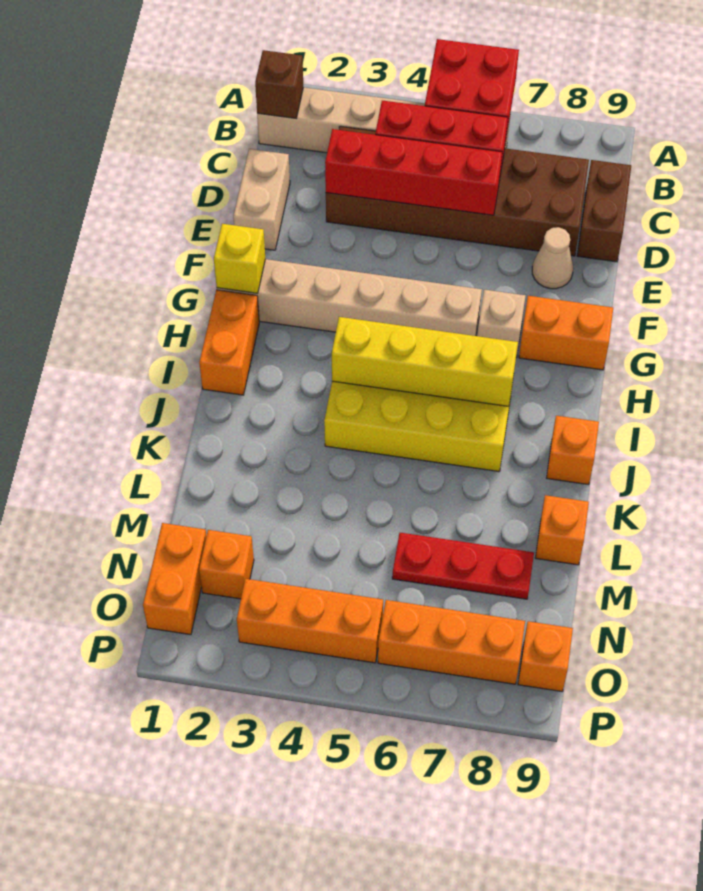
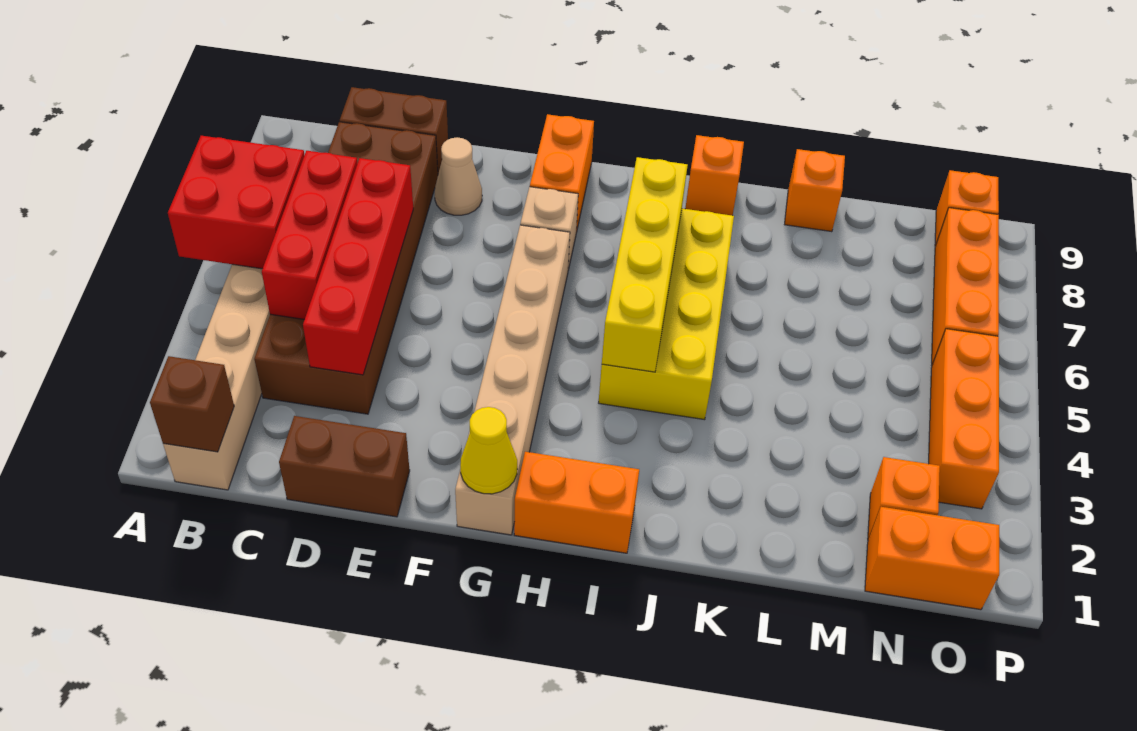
tan 1x2 brick [233,149,290,250] -> brown 1x2 brick [279,416,410,517]
yellow 1x1 brick [214,224,265,293] -> yellow 1x1 cone [460,407,517,494]
red 1x3 plate [392,533,534,599] -> none

